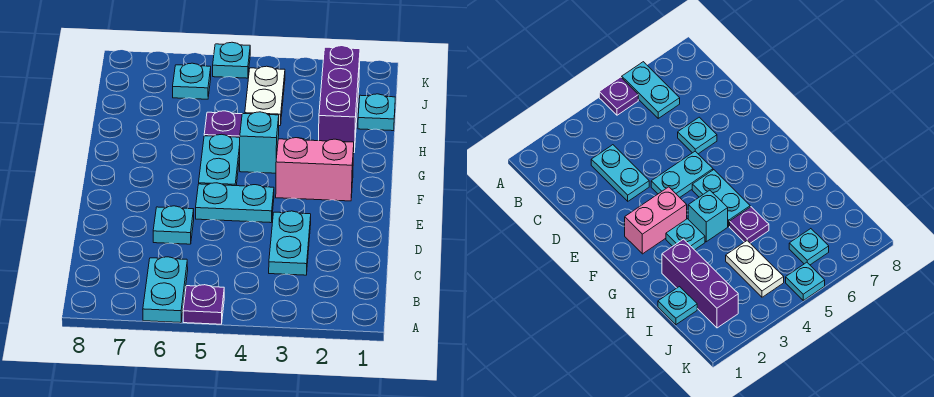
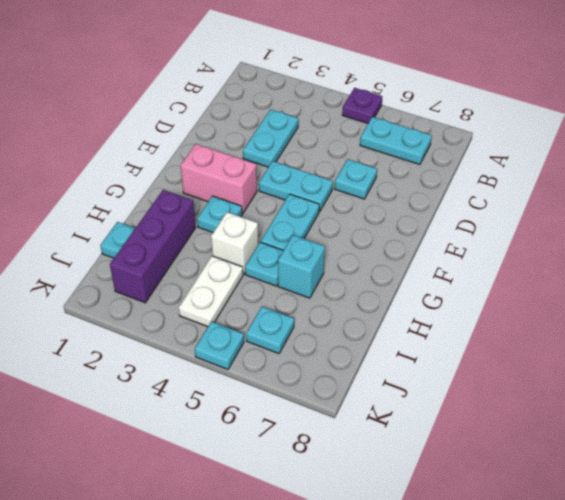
cyan 1x2 plate [143,257,188,323] -> cyan 1x2 plate turned to [360,117,432,165]
cyan 1x1 brick [240,112,279,173] -> cyan 1x1 brick moved to [278,235,325,298]
none -> white 1x1 brick [211,212,258,274]
purple 1x1 plate [204,111,242,137] -> cyan 1x1 plate [245,242,283,286]

